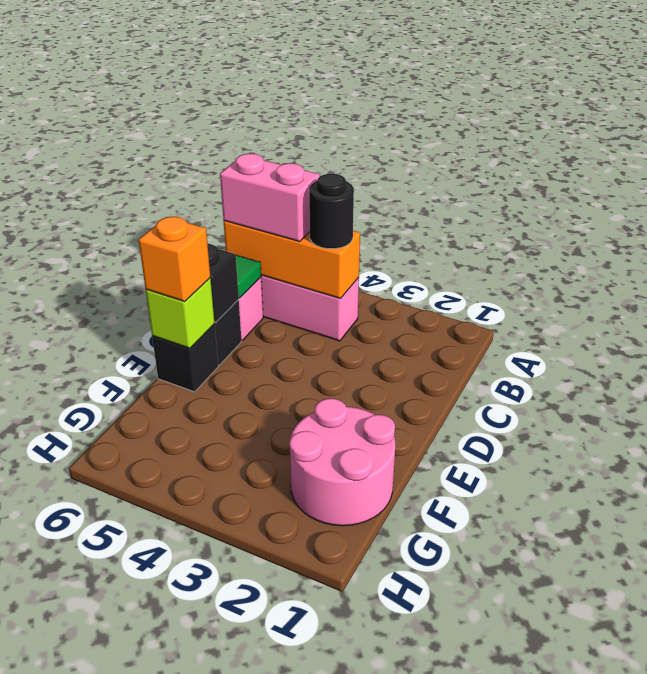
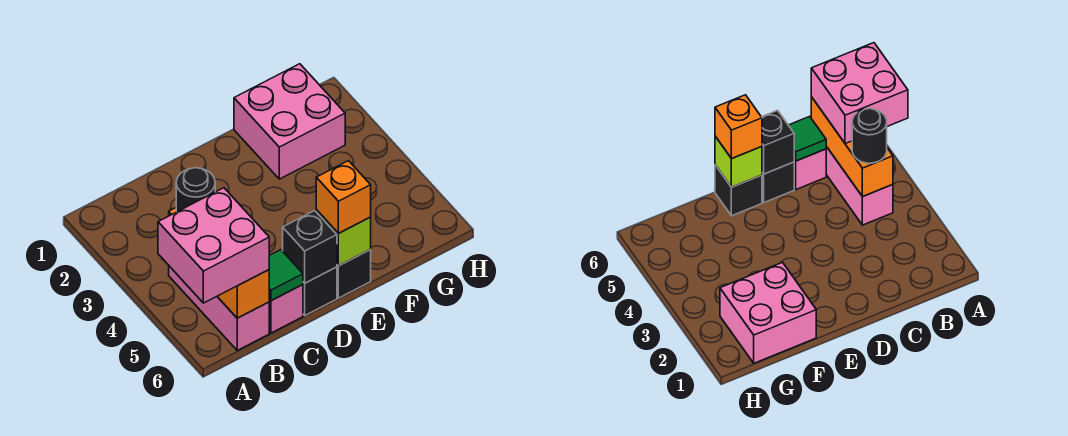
pink 1x2 brick [220,154,320,242] -> pink 2x2 brick [158,188,269,303]
pink 2x2 round brick [289,398,395,526] -> pink 2x2 brick [234,64,345,179]

